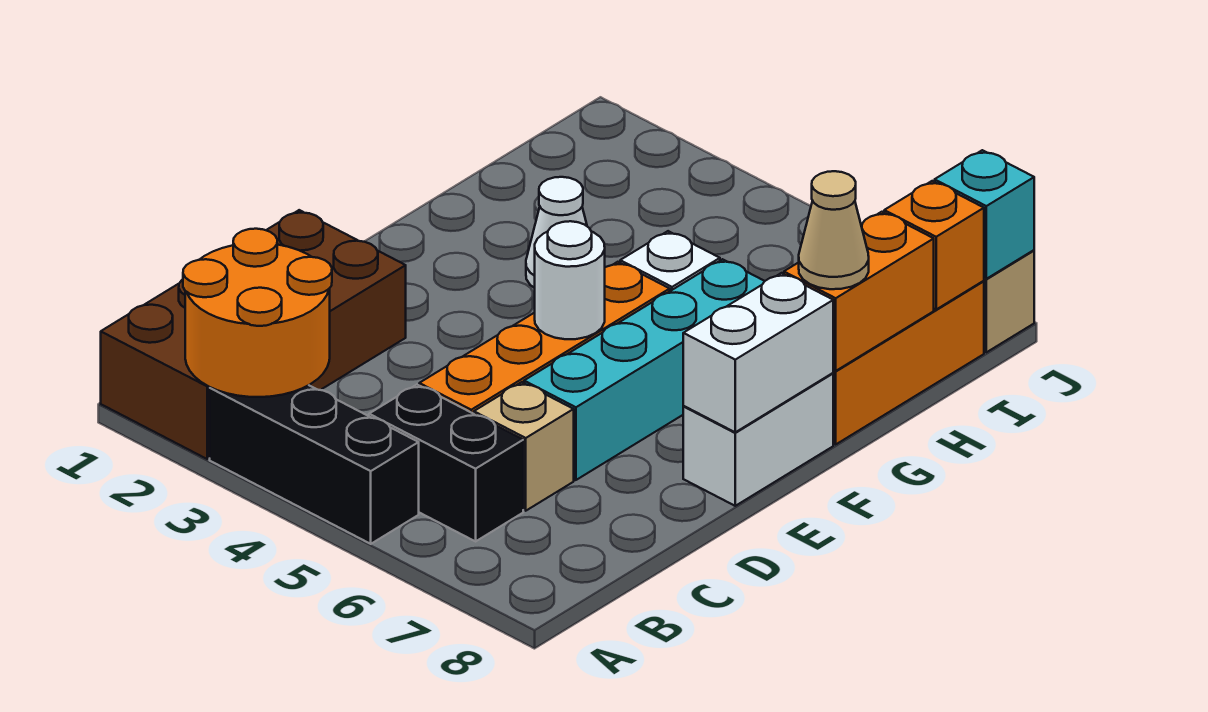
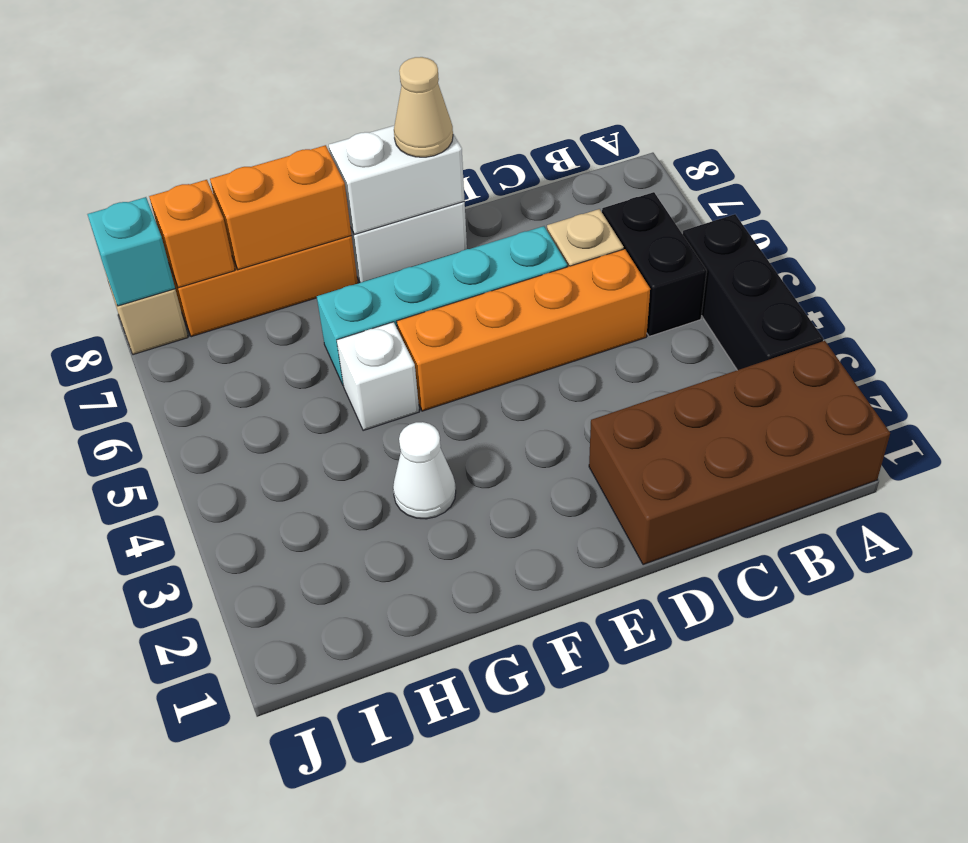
orange 2x2 round brick [183,229,332,397] -> none
white 1x1 round brick [535,221,605,339] -> none
tan 1x1 cone [799,171,869,289] -> tan 1x1 cone moved to [394,57,453,157]

